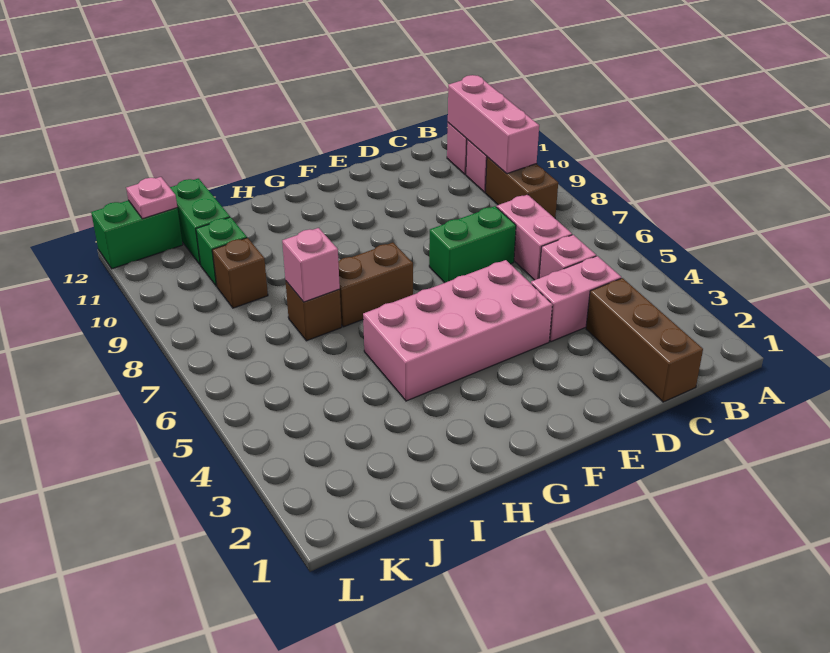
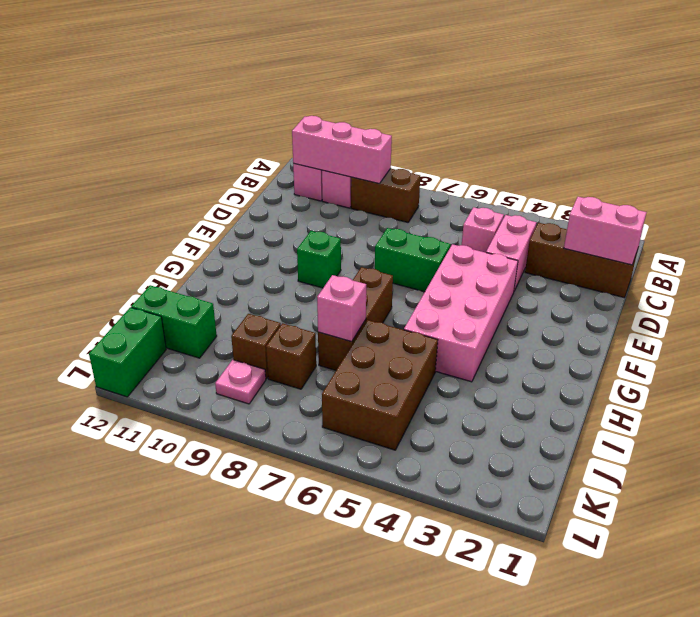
pink 1x2 brick [497,195,572,280] -> pink 1x2 brick moved to [564,197,647,265]
green 1x2 brick [429,206,516,283] -> green 1x2 brick turned to [375,228,450,292]
none -> brown 2x3 brick [322,320,438,450]
none -> brown 1x1 brick [266,324,316,389]
green 1x1 brick [196,217,247,286] -> green 1x1 brick moved to [297,231,341,288]
pink 1x1 plate [126,177,177,219] -> pink 1x1 plate moved to [215,360,266,404]

